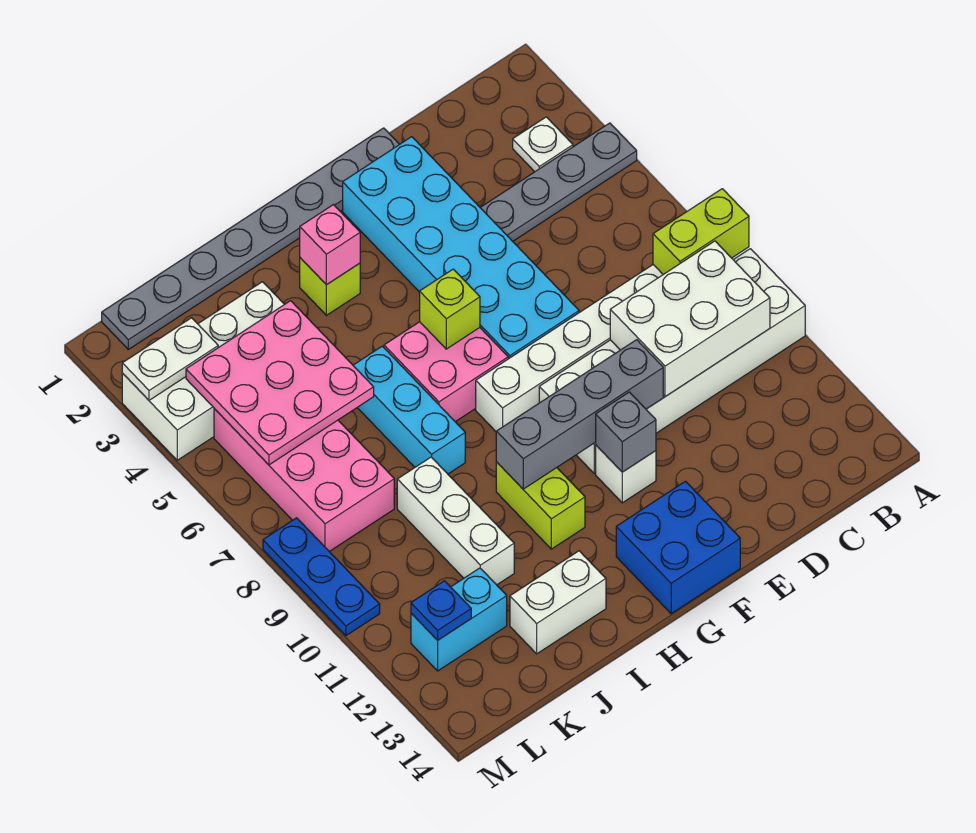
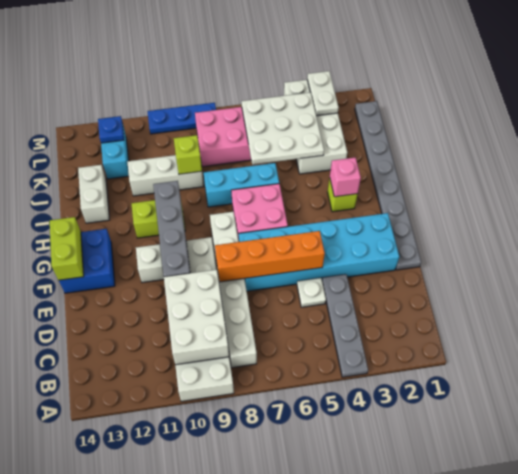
lime 1x2 brick [653,189,749,274] -> lime 1x2 brick moved to [50,217,84,280]
white 1x1 plate [513,117,573,172] -> white 1x1 plate moved to [297,278,326,307]
none -> orange 1x4 brick [215,231,325,282]
grey 1x1 brick [595,392,656,472] -> none
lime 1x1 brick [420,269,480,349] -> lime 1x1 brick moved to [174,135,202,174]
pink 3x3 plate [186,301,374,465] -> white 3x3 plate [242,92,324,165]

